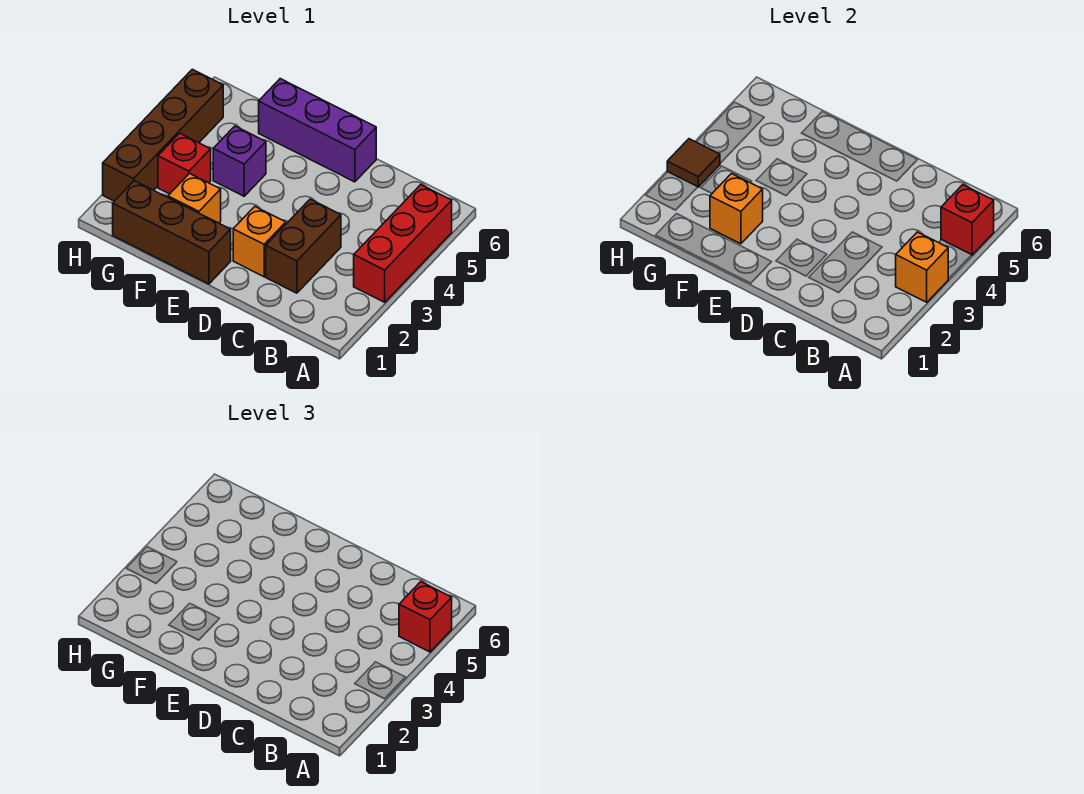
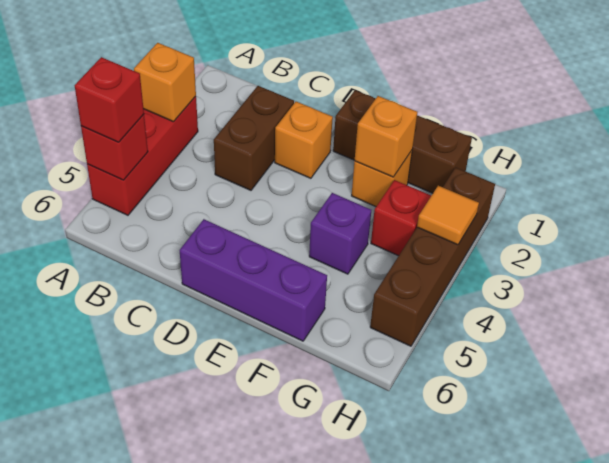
brown 1x1 tile [667,139,720,187] -> orange 1x1 tile [417,186,479,245]

